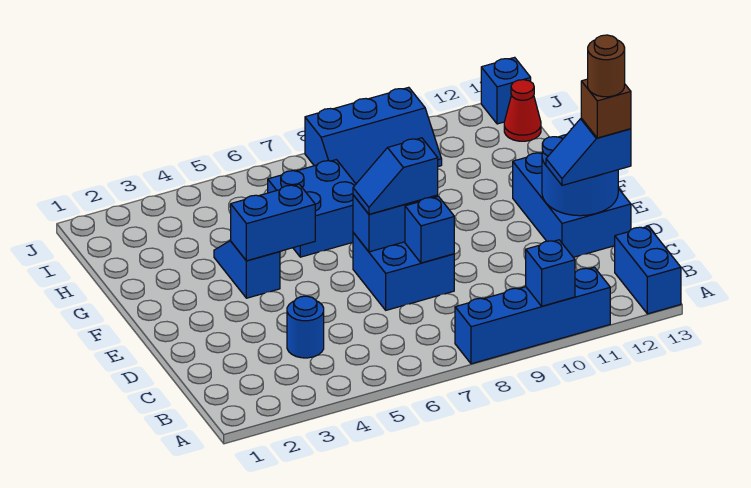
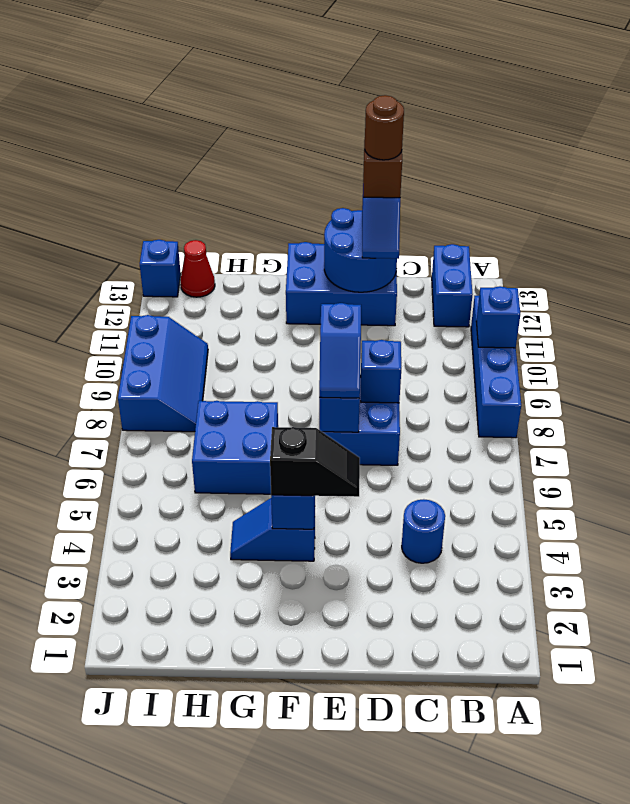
blue 1x2 brick [615,226,681,314] -> blue 1x2 brick turned to [432,244,473,327]
none -> black 1x2 slope [270,427,360,497]

